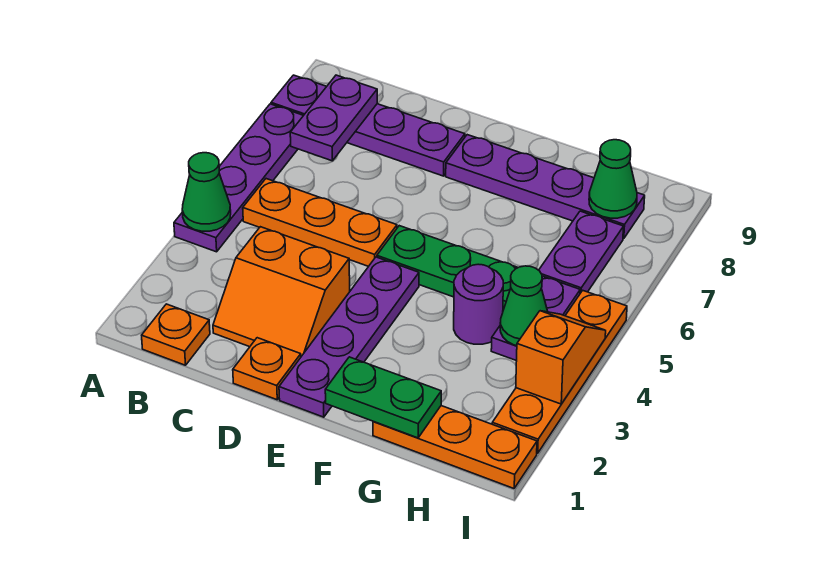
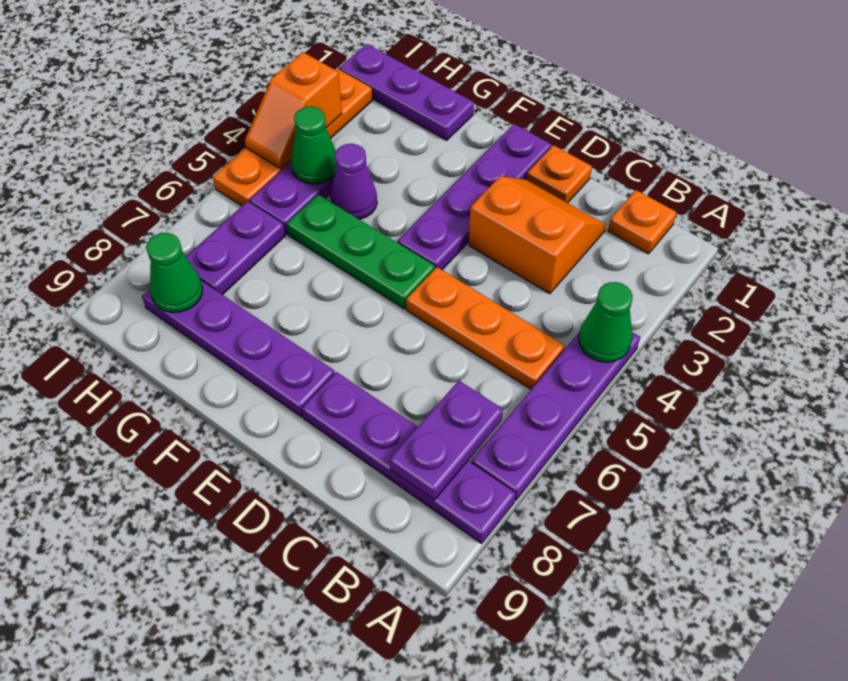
green 1x2 plate [325,357,441,438] -> none
orange 1x3 plate [373,406,537,488] -> purple 1x3 plate [339,44,474,140]
purple 1x1 round brick [454,264,503,344] -> purple 1x1 cone [330,144,377,219]

